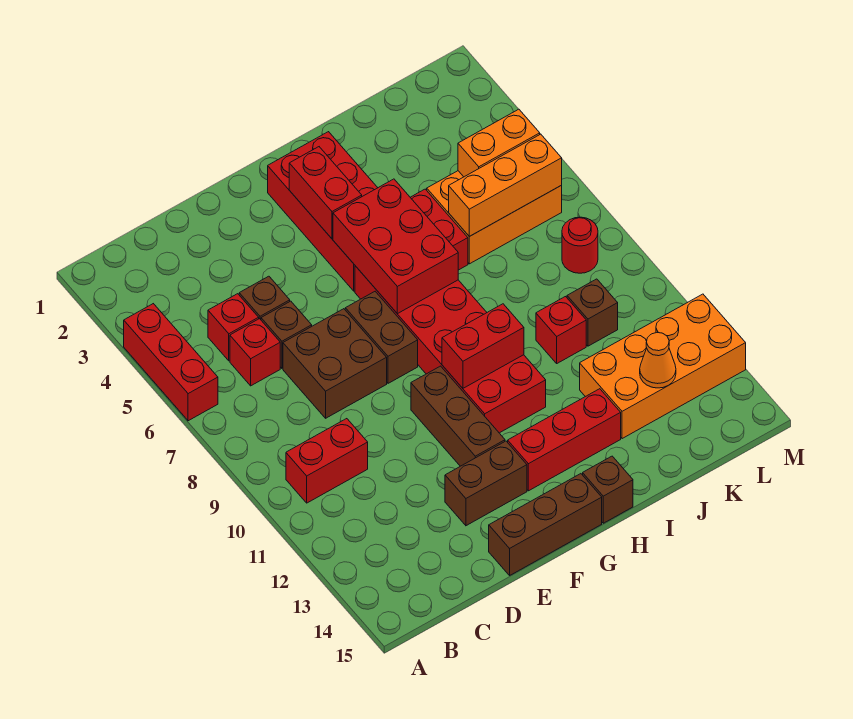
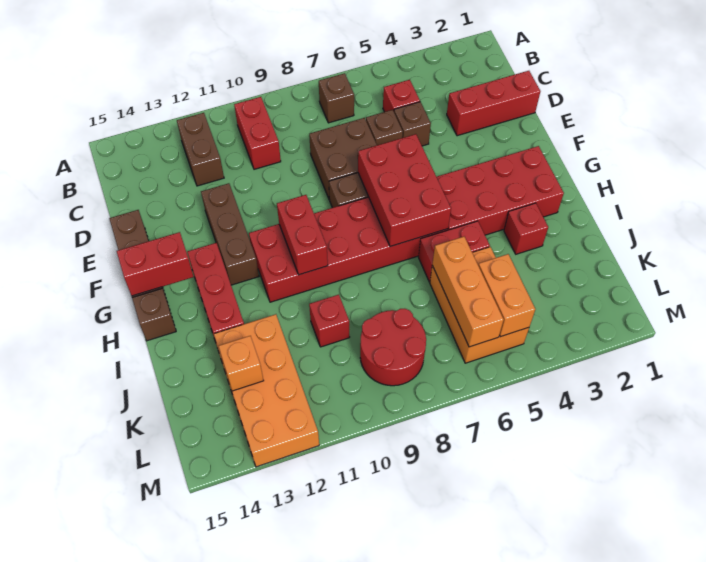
red 1x3 brick [124,304,218,421] -> red 1x3 brick moved to [447,71,540,136]
red 1x1 brick [230,319,280,386] -> red 1x1 brick moved to [504,203,548,254]
brown 1x2 brick [445,441,527,526] -> brown 1x2 brick moved to [177,113,224,186]
brown 1x3 brick [411,366,505,466] -> brown 1x3 brick turned to [201,183,259,285]
red 1x2 brick [289,147,362,239] -> red 1x2 brick moved to [117,232,194,296]
red 2x3 brick [333,179,458,314] -> red 2x3 brick turned to [358,134,451,247]
brown 1x1 brick [567,279,618,346] -> brown 1x1 brick moved to [319,73,354,123]
orange 1x1 cone [640,333,676,388] -> orange 1x1 brick [219,336,264,391]
red 1x1 round brick [562,217,598,273] -> red 2x2 round brick [360,309,426,386]

